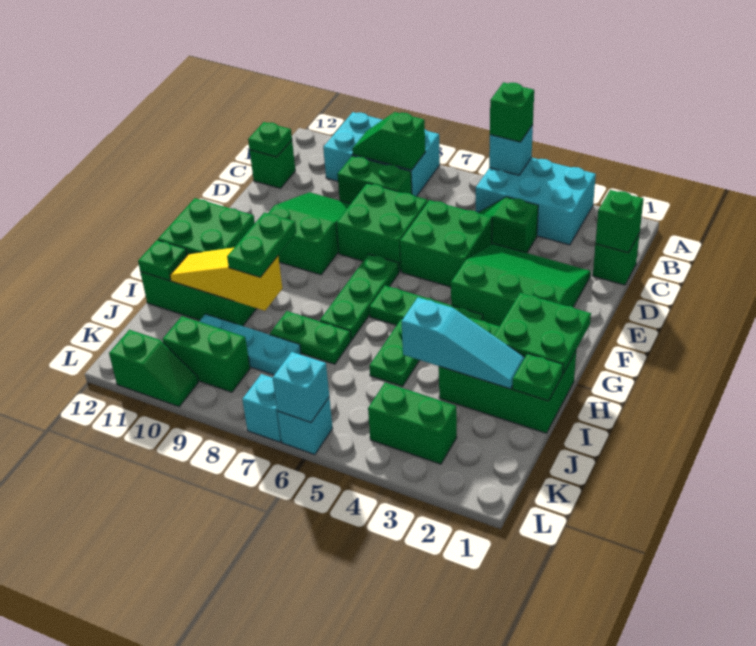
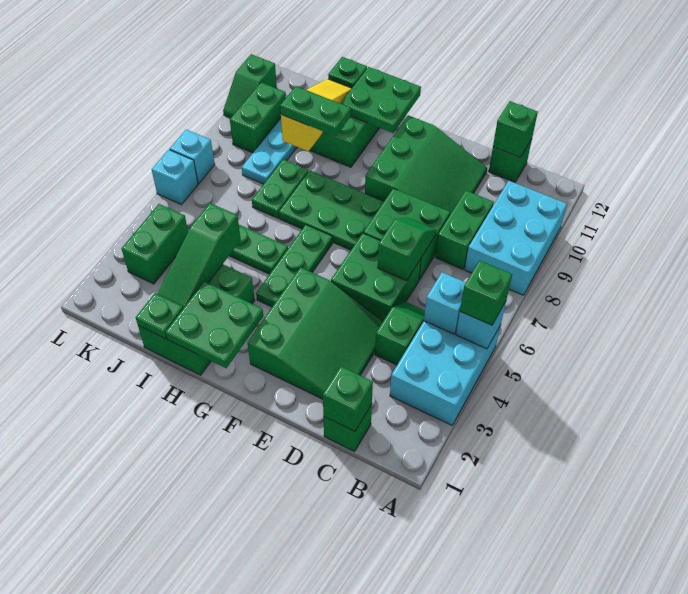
green 1x2 slope [352,112,425,170] -> green 1x2 slope moved to [378,218,436,281]
green 1x1 plate [248,122,292,157] -> green 1x1 brick [493,101,538,157]
green 2x3 slope [268,192,350,275] -> green 3x3 slope [365,115,487,214]
green 1x3 plate [320,254,399,340] -> green 2x3 plate [279,171,384,250]
cyan 1x3 slope [402,298,525,389] -> green 1x3 slope [158,203,241,308]
cyan 1x1 brick [273,352,329,422] -> cyan 1x1 brick moved to [424,272,466,334]

